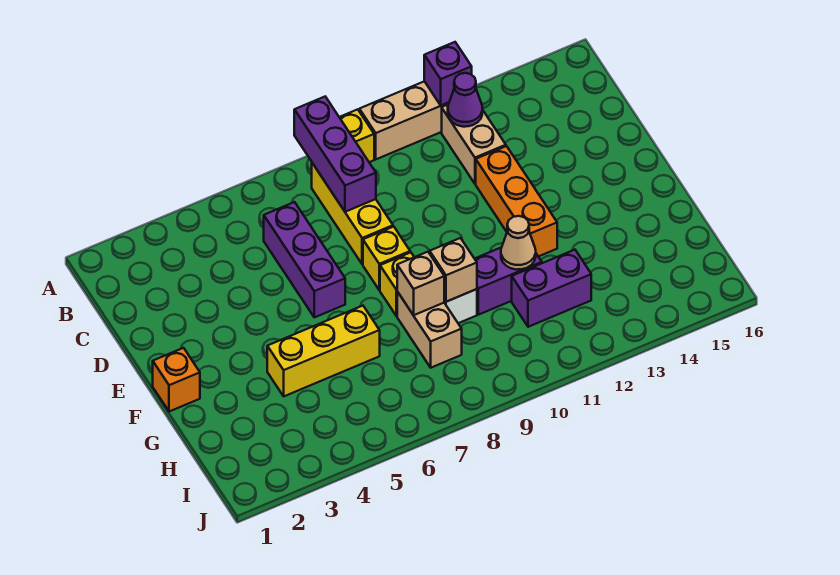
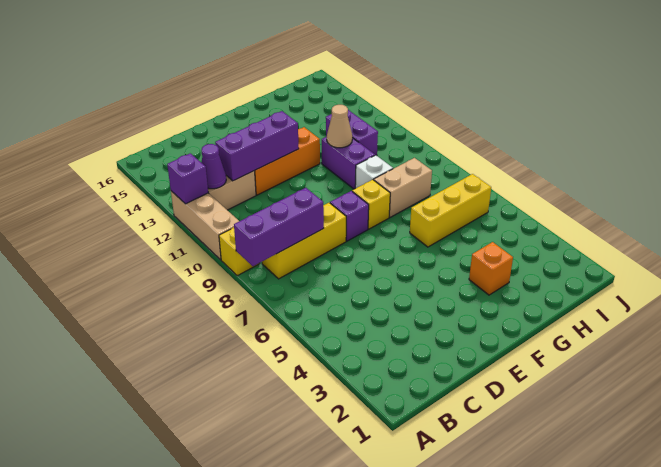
purple 1x3 brick [264,202,345,317] -> purple 1x3 brick moved to [215,111,299,181]
yellow 1x1 brick [363,227,410,290] -> purple 1x1 brick [330,191,369,241]
orange 1x1 brick [153,348,200,412] -> orange 1x1 brick moved to [469,242,513,295]
yellow 1x3 brick [267,306,380,396] -> yellow 1x3 brick turned to [410,174,491,247]
tan 1x1 brick [397,252,444,315] -> none
tan 1x1 brick [430,238,477,302] -> none

